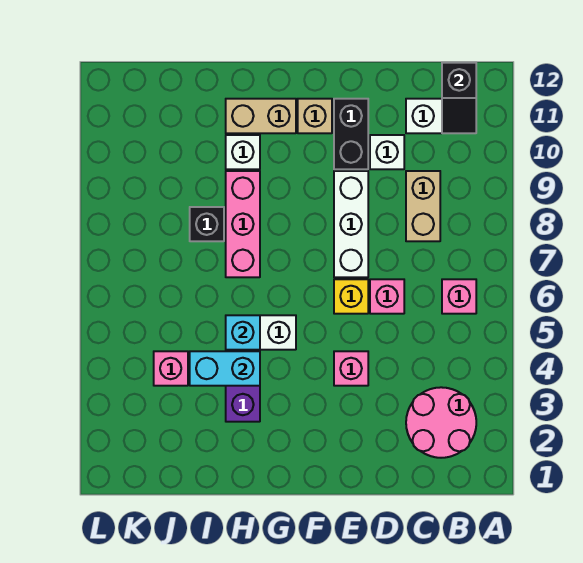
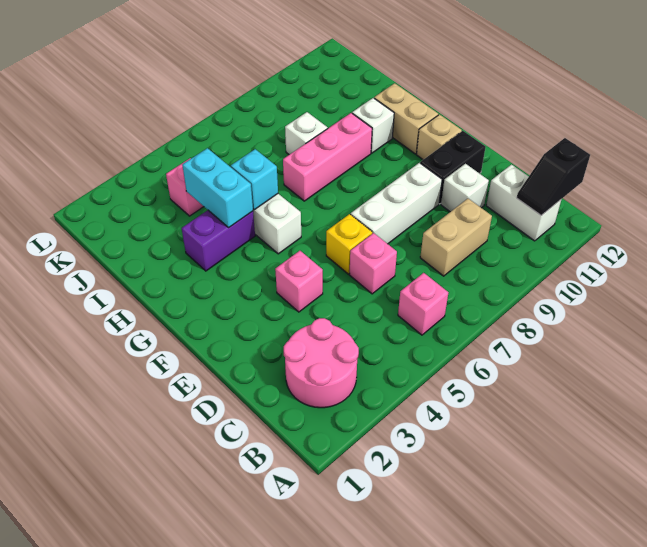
black 1x1 brick [190,207,224,241] -> white 1x1 brick [285,112,328,155]

